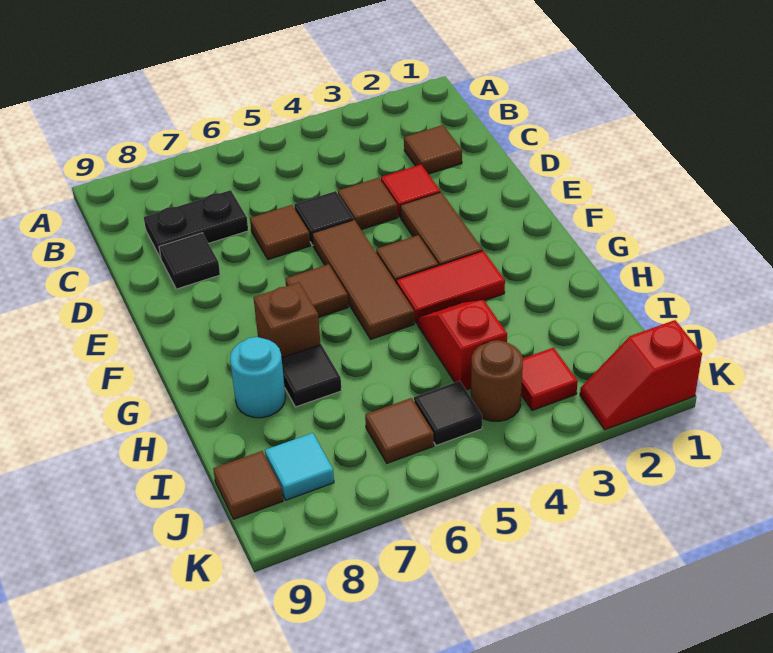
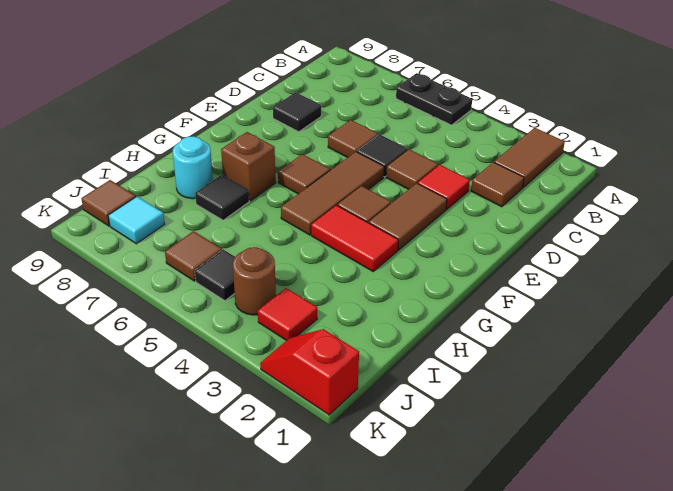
none -> brown 1x2 tile [494,128,565,188]
black 1x2 plate [144,190,248,258] -> black 1x2 plate moved to [396,73,472,125]
red 1x2 slope [418,300,507,390] -> none

